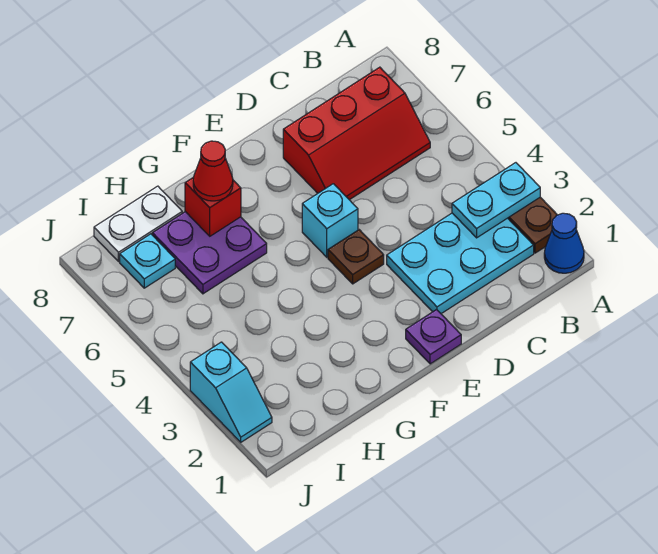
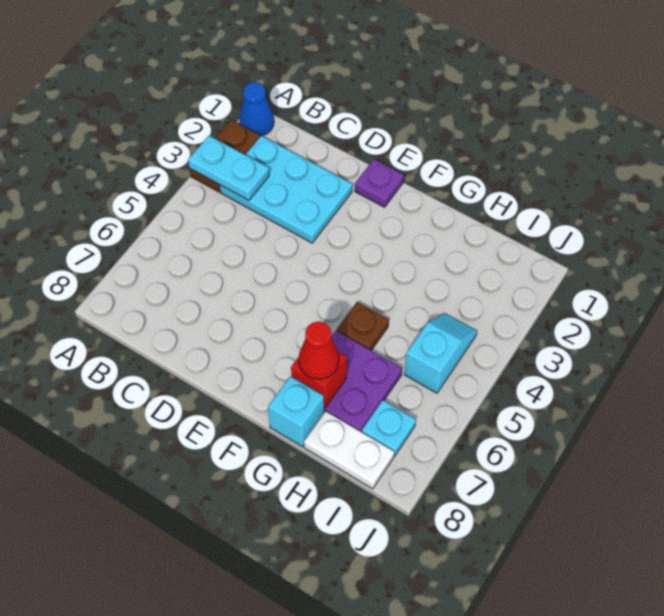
red 2x3 slope [283,67,430,200] -> none
brown 1x1 plate [328,230,384,284] -> brown 1x1 plate moved to [337,302,389,350]
cyan 1x1 brick [302,184,358,257] -> cyan 1x1 brick moved to [268,376,324,447]
cyan 1x2 slope [190,342,272,442] -> cyan 1x2 slope moved to [404,313,477,393]

